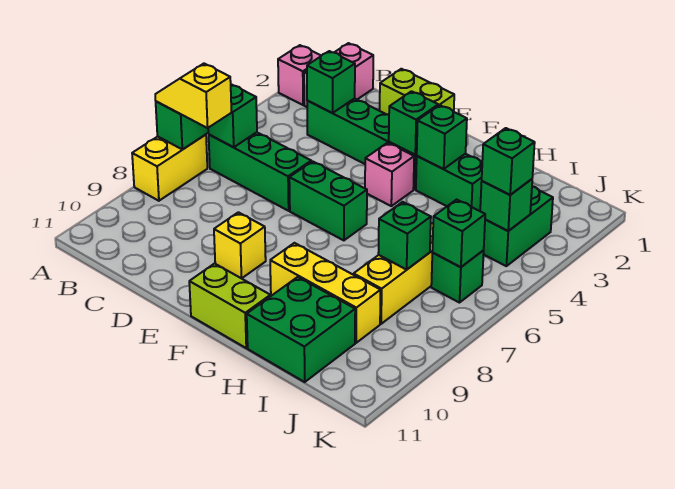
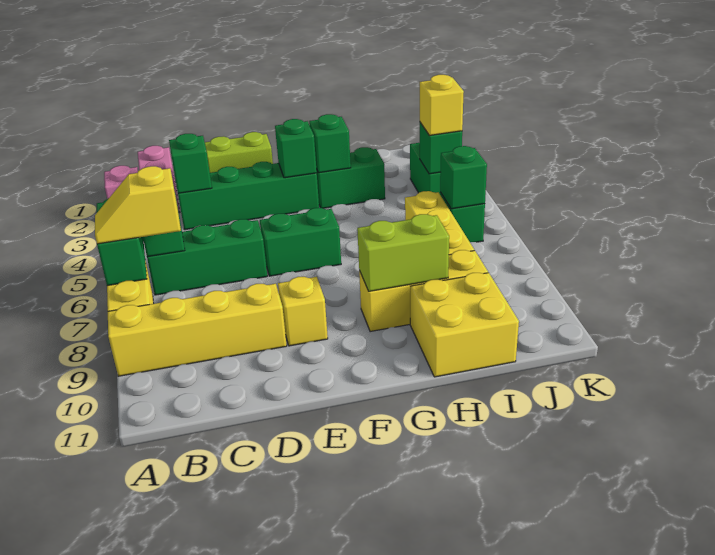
none -> yellow 1x4 brick [108,284,287,376]
pink 1x1 brick [365,143,414,206] -> none
lime 1x2 brick [189,264,270,348] -> lime 1x2 brick moved to [357,214,449,291]
green 2x2 brick [247,277,355,382] -> yellow 2x2 brick [410,273,519,377]
green 1x1 brick [378,202,431,270] -> none
green 1x1 brick [482,128,535,195] -> yellow 1x1 brick [420,75,464,135]

